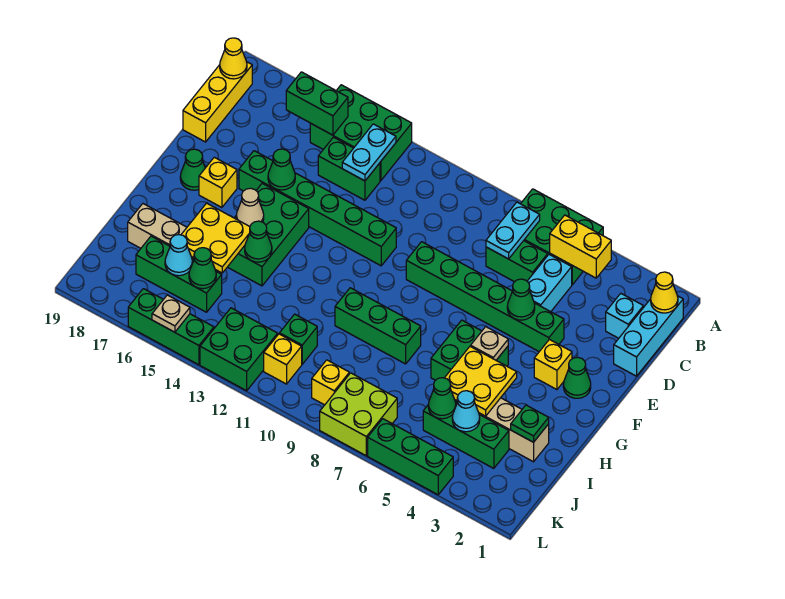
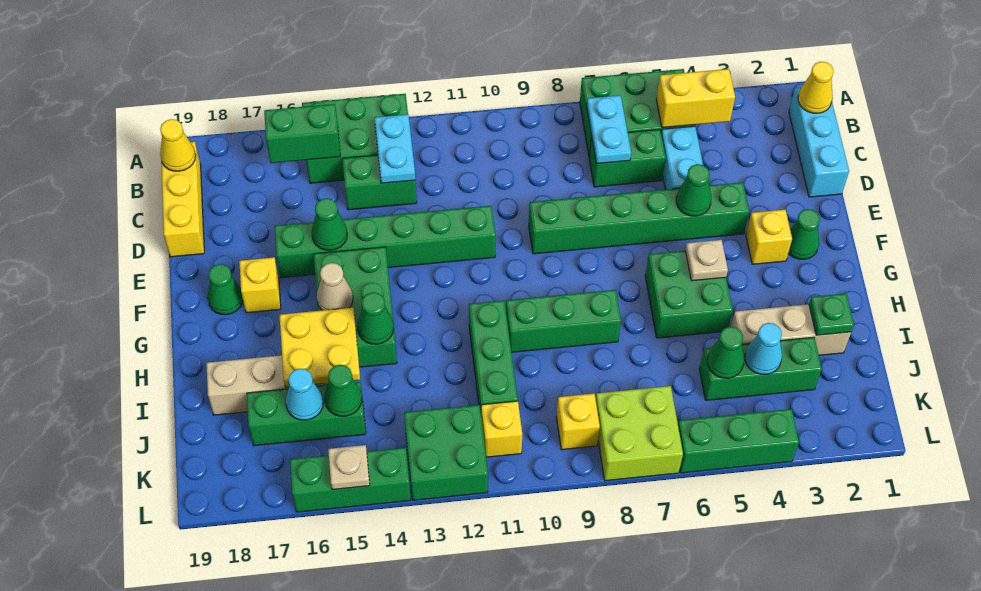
cyan 1x1 brick [606,294,643,338] -> none
yellow 2x2 plate [445,346,517,416] -> none
green 1x1 brick [280,314,317,364] -> green 1x3 brick [469,301,518,413]

